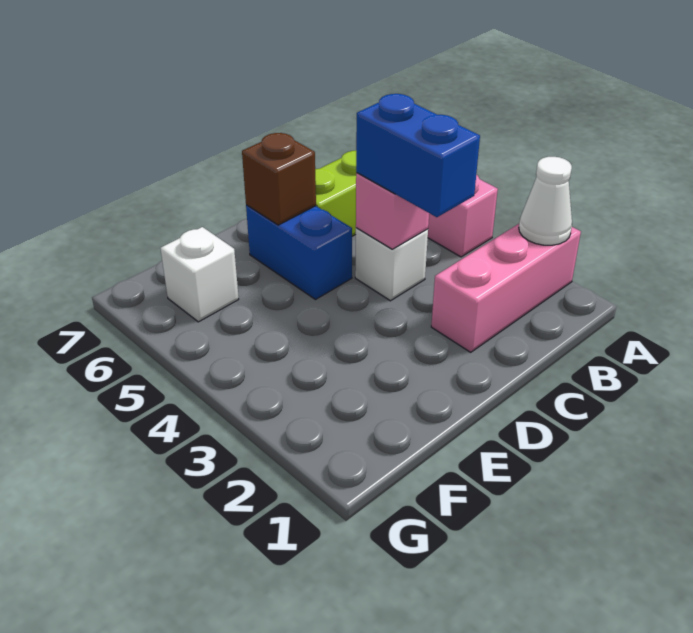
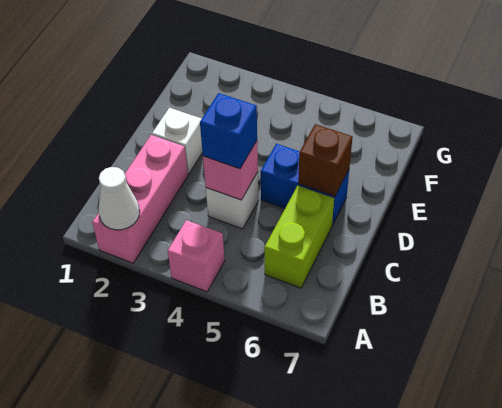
blue 1x2 brick [356,94,480,217] -> blue 1x1 brick [200,93,257,169]
white 1x1 brick [160,227,239,322] -> white 1x1 brick moved to [152,108,203,174]

